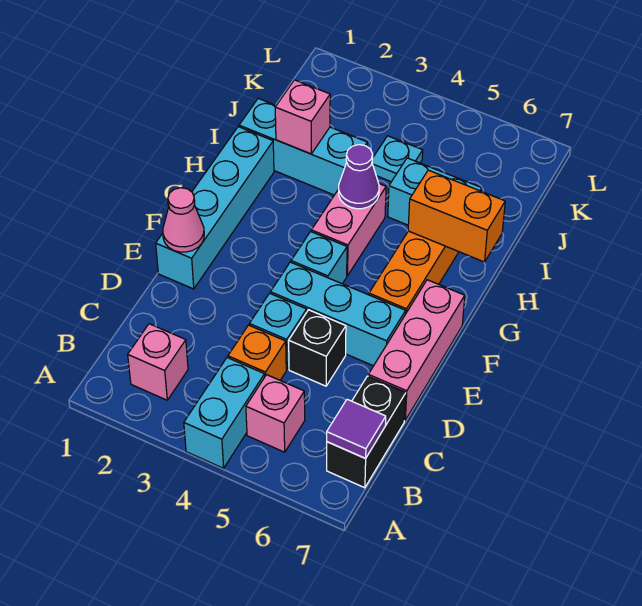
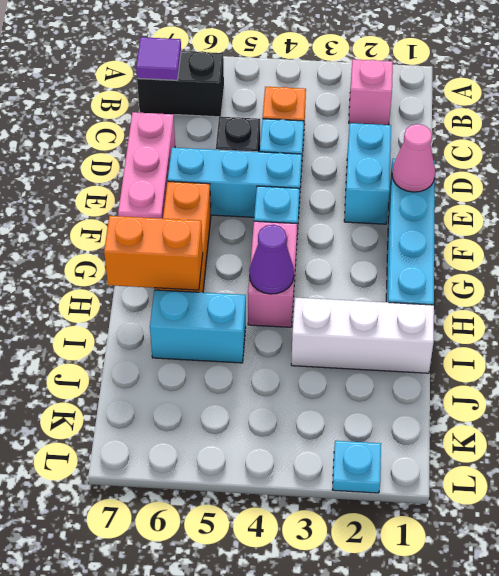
cyan 1x2 brick [184,358,265,468] -> cyan 1x2 brick moved to [344,123,391,224]
pink 1x1 brick [246,375,305,452] -> none
black 1x2 brick [327,376,406,488] -> black 1x2 brick turned to [137,51,224,117]
cyan 1x3 brick [239,98,367,195] -> white 1x3 brick [291,298,434,373]
pink 1x1 brick [275,80,330,154] -> none
cyan 1x1 plate [372,136,423,182] -> cyan 1x1 plate moved to [332,441,381,493]

